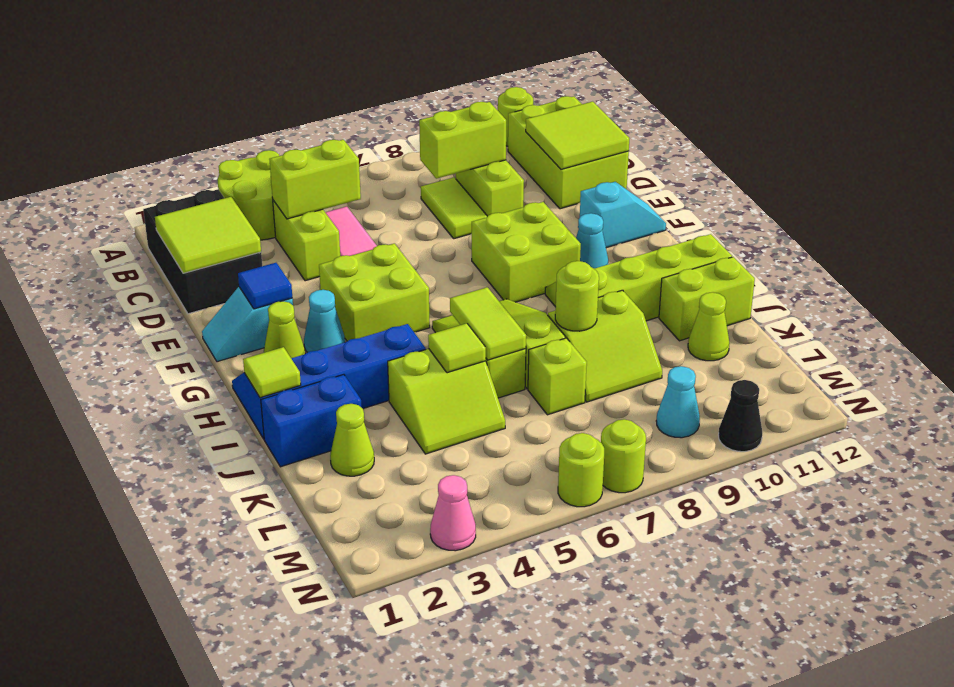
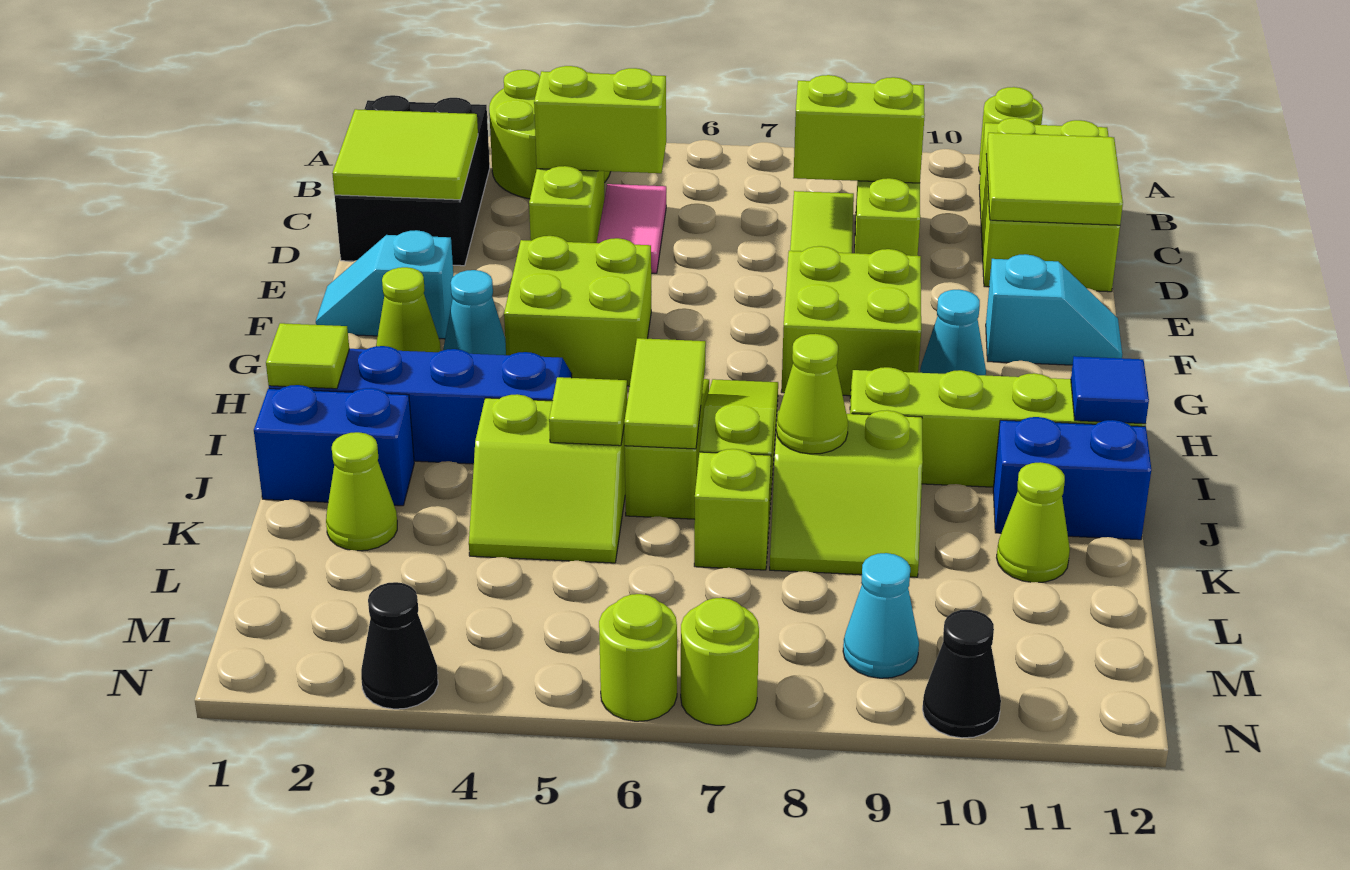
blue 1x1 tile [238,263,292,309] -> blue 1x1 tile moved to [1071,356,1149,424]
lime 1x1 round brick [555,261,599,331] -> lime 1x1 cone [776,334,848,454]
lime 1x2 brick [659,257,755,341] -> blue 1x2 brick [993,417,1151,540]
pink 1x1 cone [430,475,476,551] -> black 1x1 cone [361,582,438,709]

